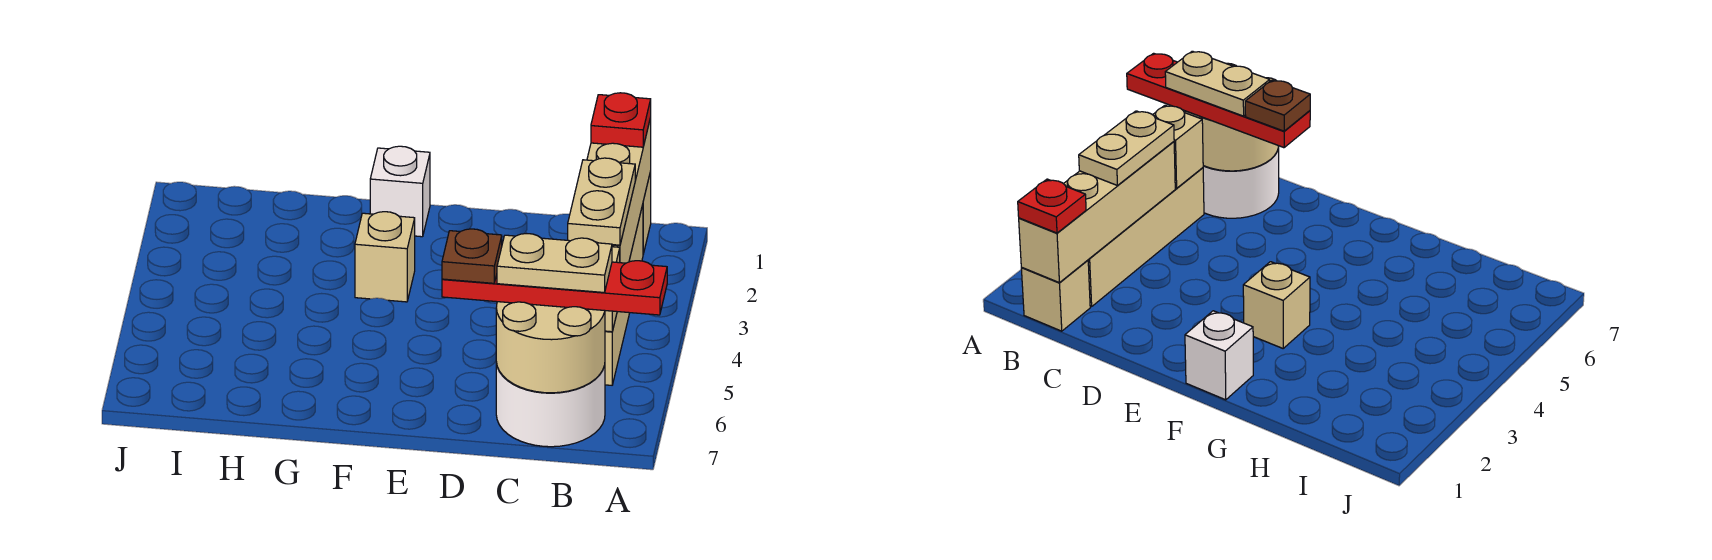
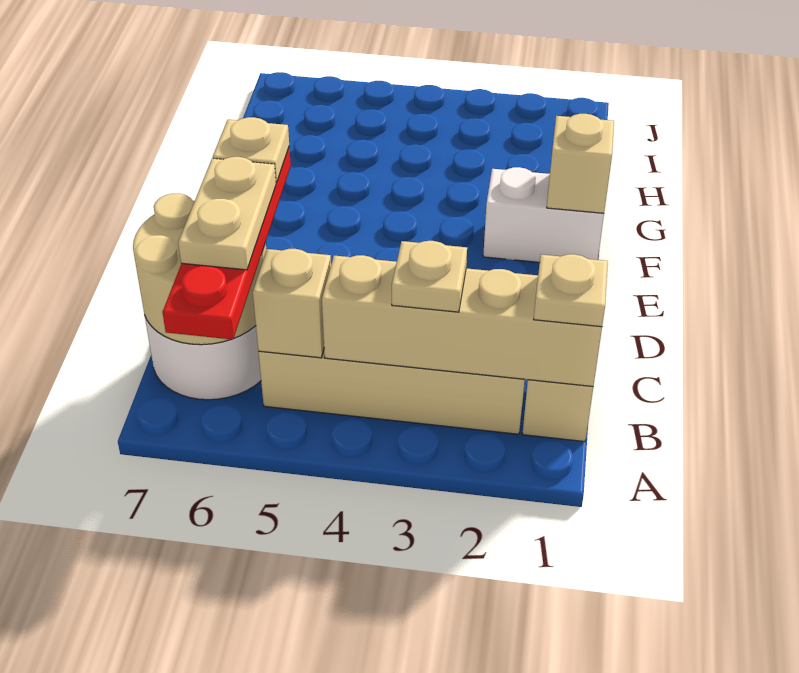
red 1x1 plate [591,93,651,147] -> tan 1x1 plate [534,254,608,327]
tan 1x2 plate [568,158,635,245] -> tan 1x1 plate [392,241,467,312]
brown 1x1 plate [442,229,502,283] -> tan 1x1 plate [213,117,289,183]
white 1x1 brick [370,146,430,237] -> white 1x2 brick [483,167,604,262]
tan 1x1 brick [355,212,415,302] -> tan 1x1 brick moved to [547,114,614,213]

